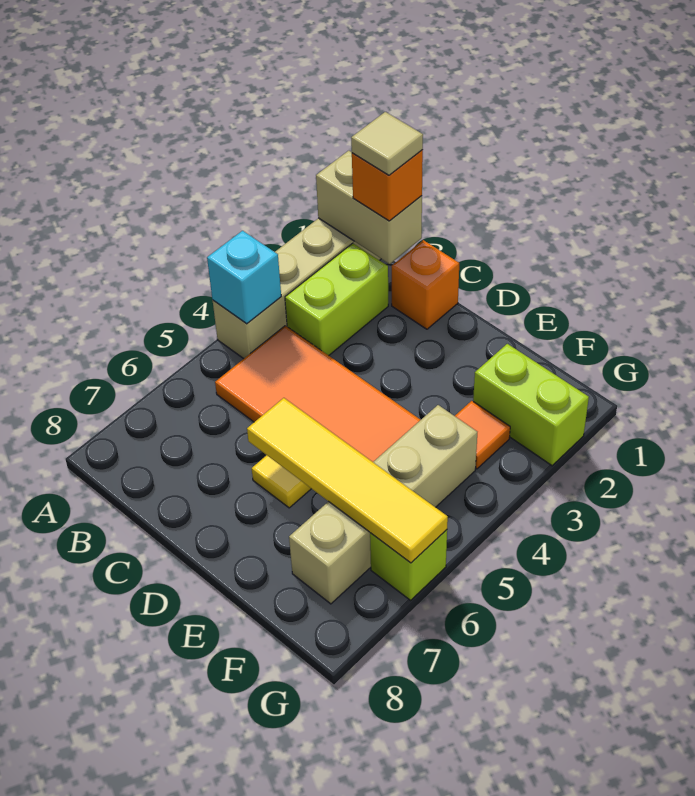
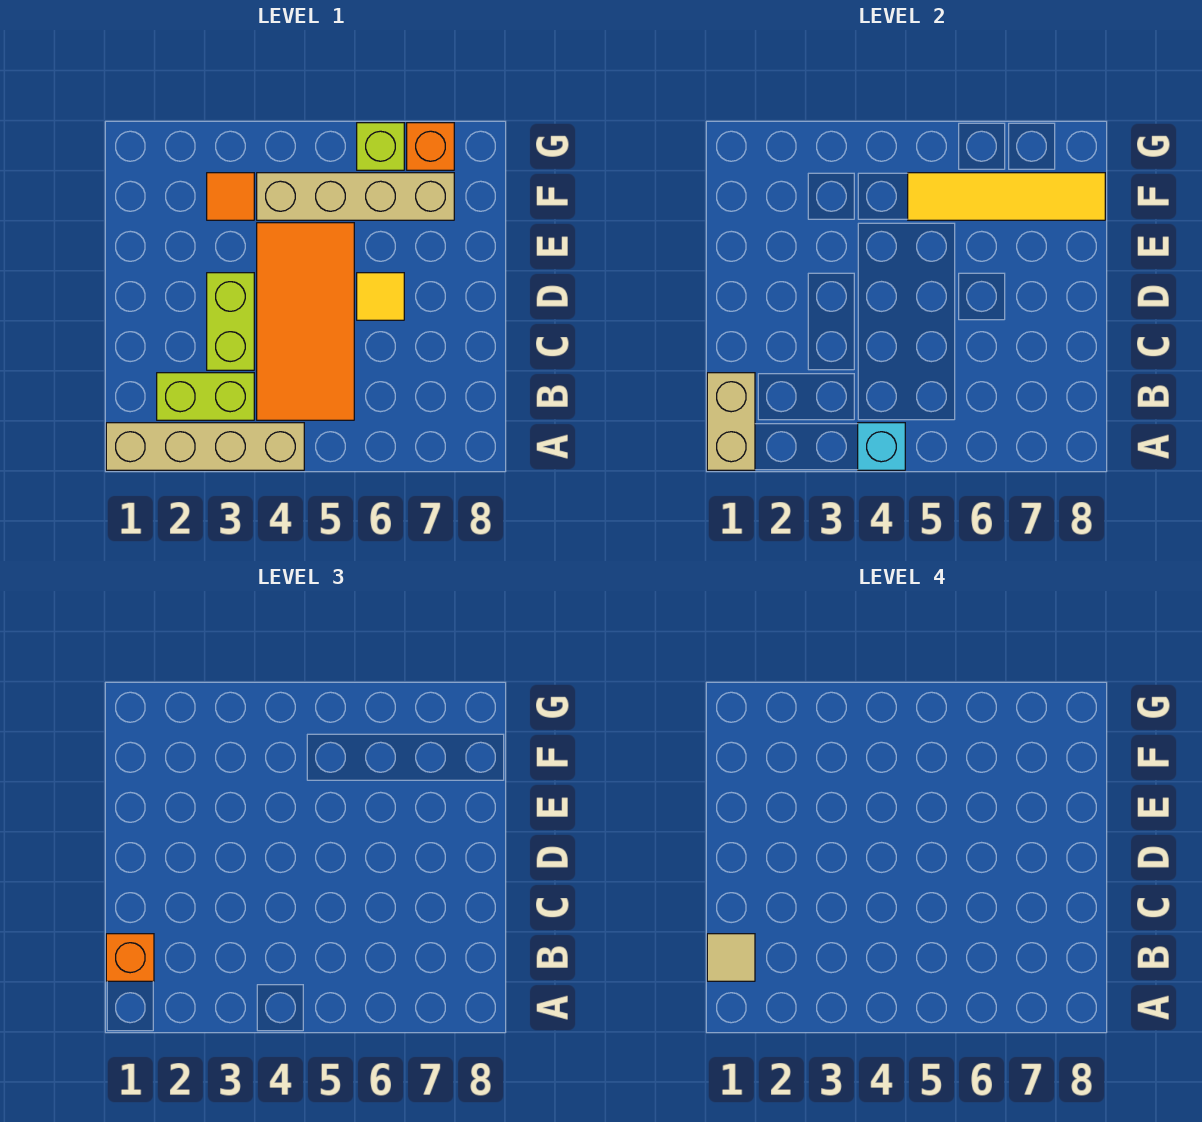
orange 1x1 brick [391,240,459,329] -> orange 1x1 brick moved to [407,123,454,170]
yellow 1x4 tile [247,398,448,563] -> yellow 1x4 tile turned to [908,173,1105,220]
lime 1x2 brick [473,344,589,466] -> lime 1x2 brick moved to [207,273,254,370]

